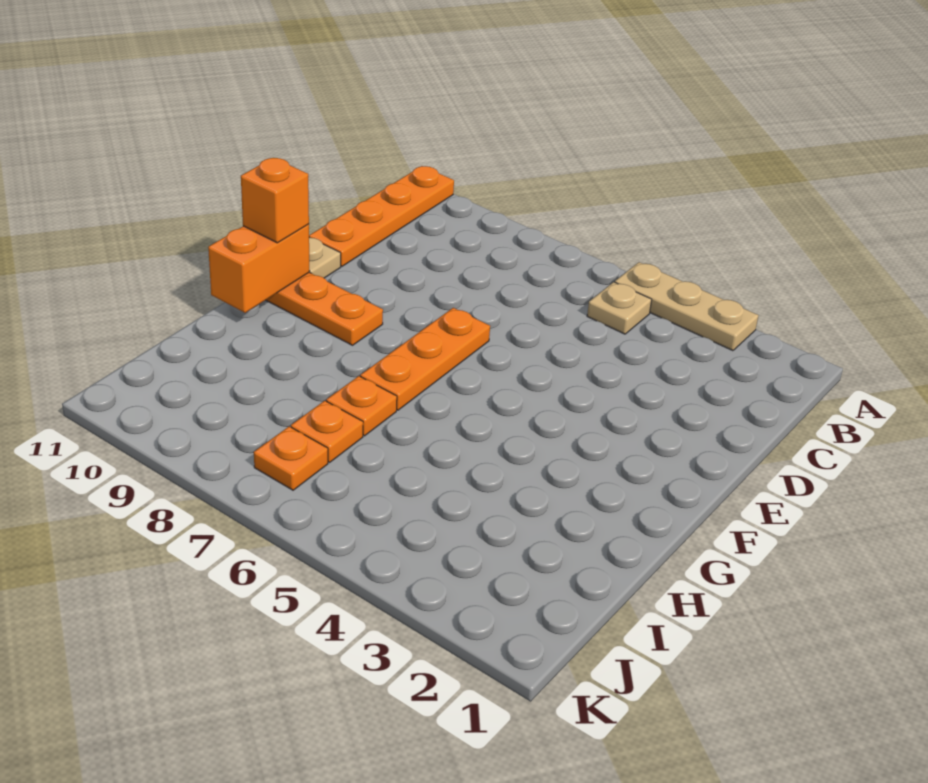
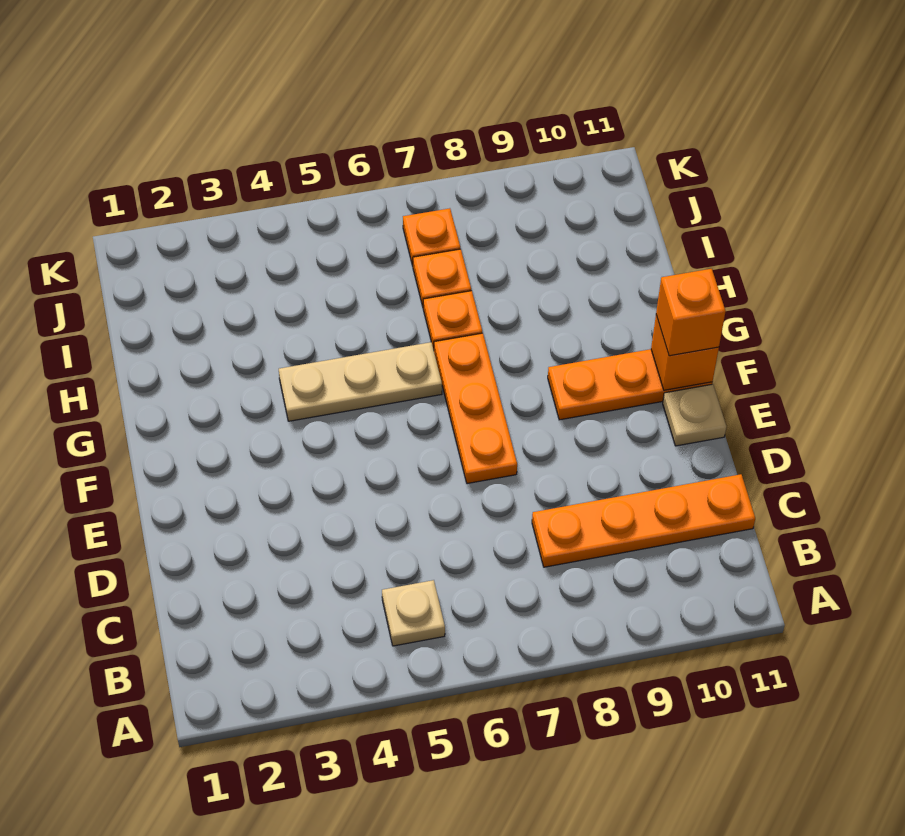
tan 1x3 plate [615,262,759,351] -> tan 1x3 plate moved to [279,342,442,421]
orange 1x4 plate [309,166,454,266] -> orange 1x4 plate turned to [532,474,755,567]
orange 1x2 brick [208,224,310,313] -> orange 1x1 brick [651,315,719,390]

